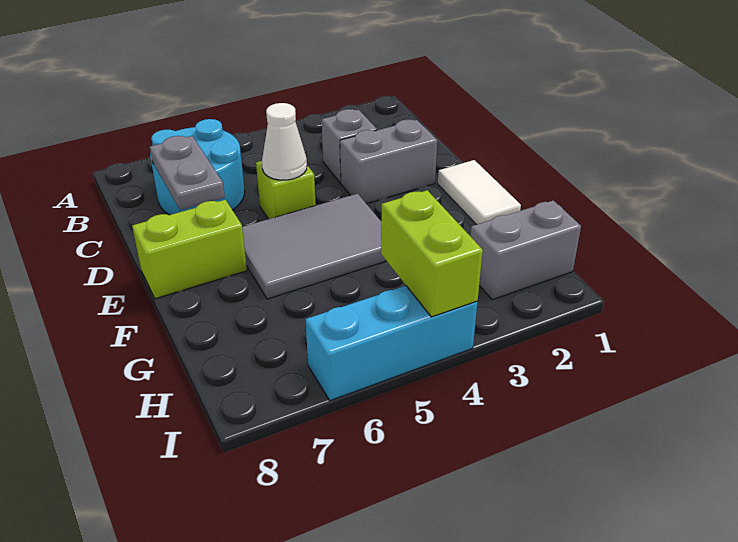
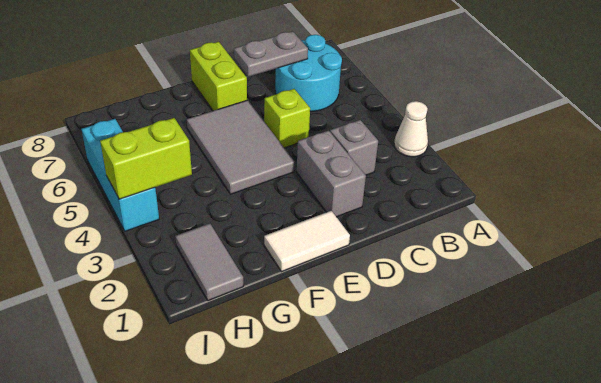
white 1x1 cone [262,103,307,180] -> white 1x1 cone moved to [394,101,428,157]
grey 1x2 brick [471,200,581,300] -> grey 1x2 tile [175,224,243,301]

